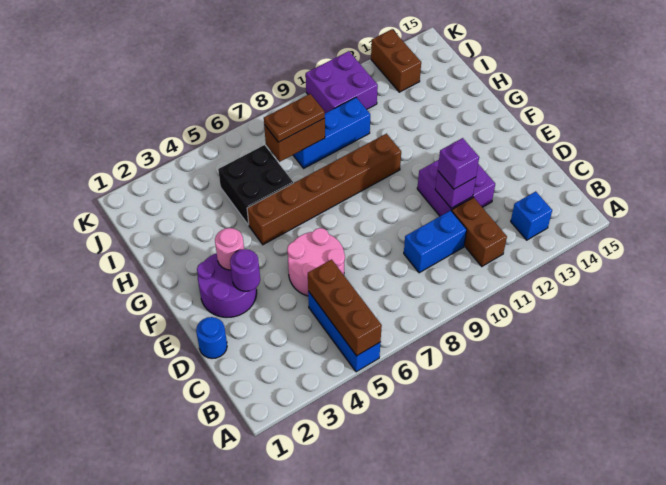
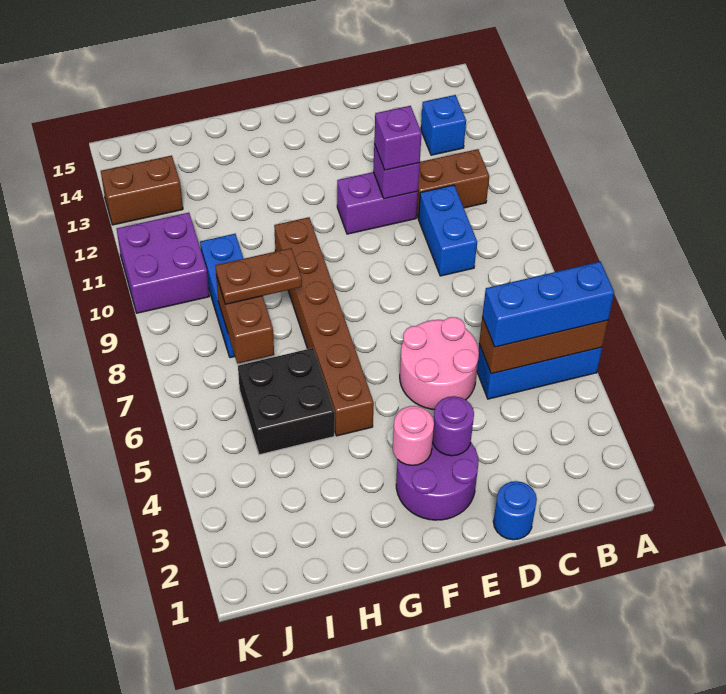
none -> blue 1x3 brick [482,262,614,347]
purple 2x2 brick [417,160,495,216] -> purple 1x2 brick [337,172,418,234]
brown 1x2 plate [264,94,325,142] -> brown 1x2 plate turned to [215,248,302,304]

